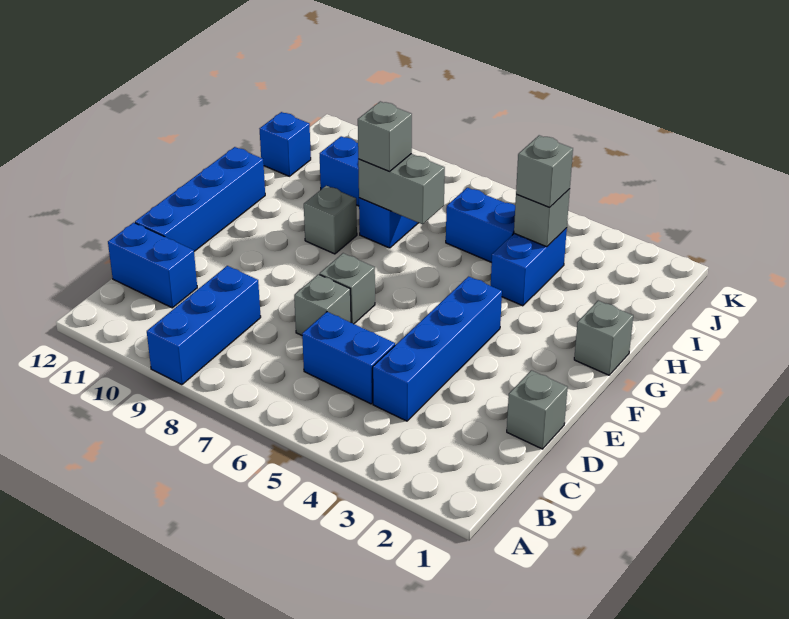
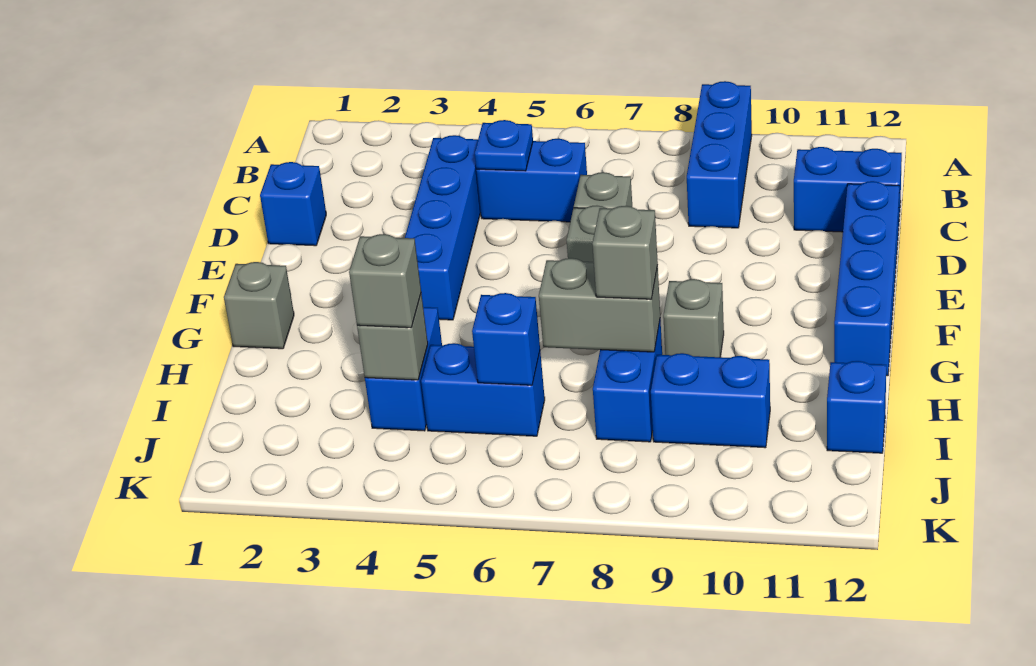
none -> blue 1x1 plate [475,120,533,171]
grey 1x1 brick [507,370,568,449] -> blue 1x1 brick [260,162,326,246]
none -> blue 1x1 brick [472,293,540,385]

